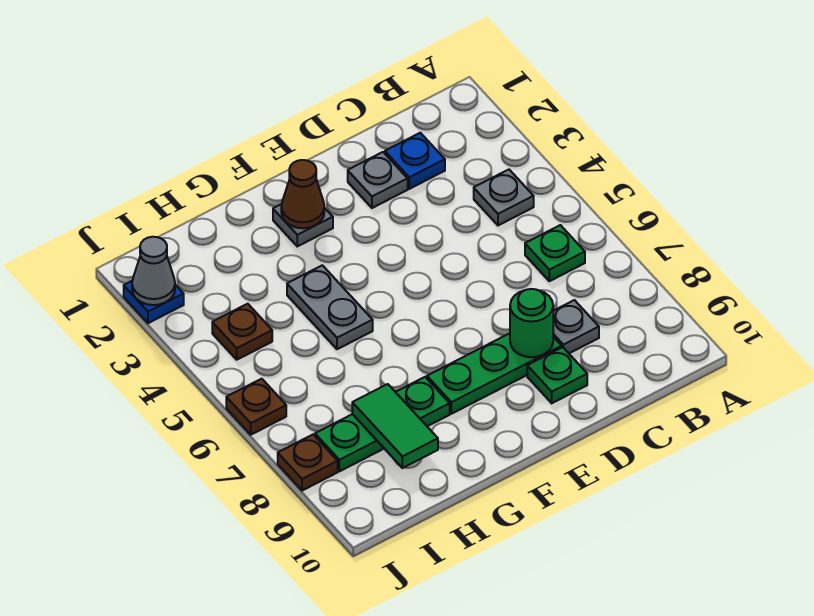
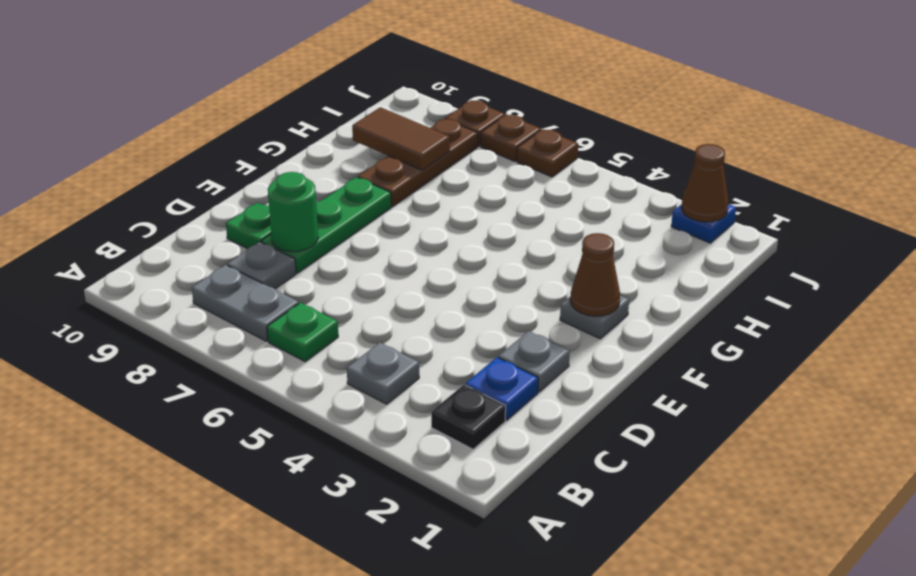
none -> black 1x1 plate [431,385,506,449]
grey 1x2 plate [287,265,373,349] -> grey 1x2 plate moved to [192,265,299,341]
green 1x3 plate [315,377,450,471] -> brown 1x3 plate [358,119,478,207]
green 1x2 tile [352,384,438,468] -> brown 1x2 tile [352,107,450,170]
brown 1x1 plate [212,304,272,360] -> brown 1x1 plate moved to [481,115,541,161]
grey 1x1 cone [132,237,175,305] -> brown 1x1 cone [682,144,728,222]

